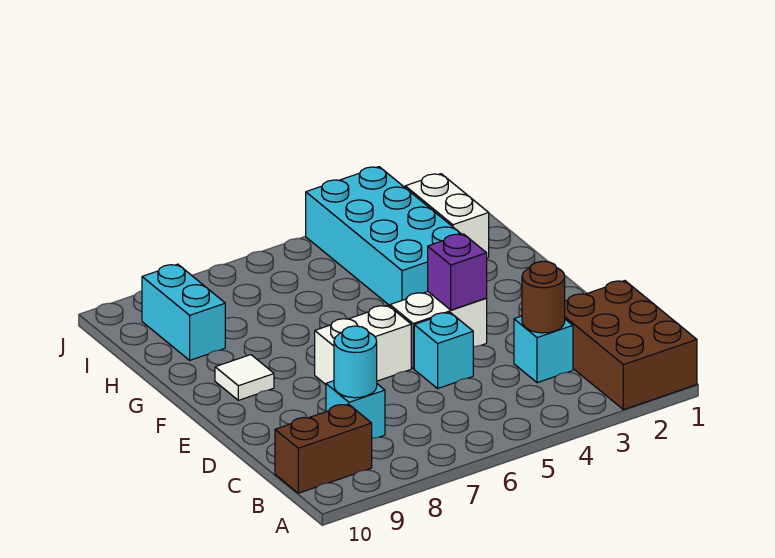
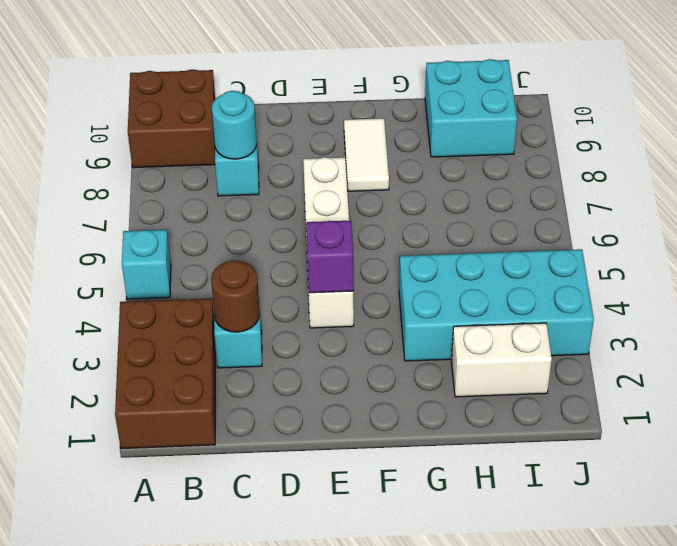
brown 2x3 brick [565,281,697,410] -> brown 2x3 brick turned to [115,298,215,448]
brown 1x2 brick [275,404,372,493] -> brown 2x2 brick [128,69,215,168]
cyan 1x1 brick [414,312,473,388] -> cyan 1x1 brick moved to [122,230,171,299]
white 1x1 tile [215,355,274,400] -> white 1x2 tile [344,118,389,191]
cyan 1x2 brick [142,264,225,360] -> cyan 2x2 brick [425,59,517,157]

